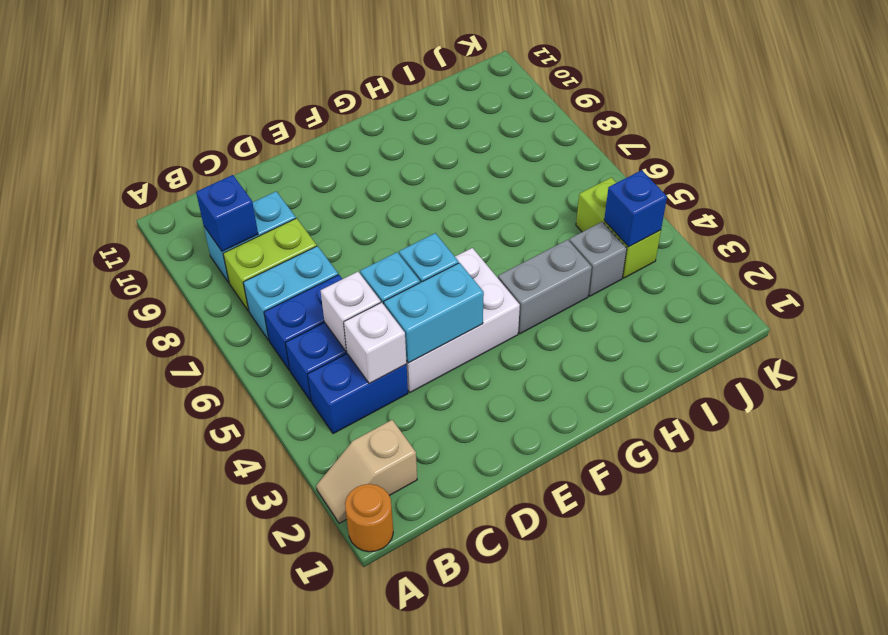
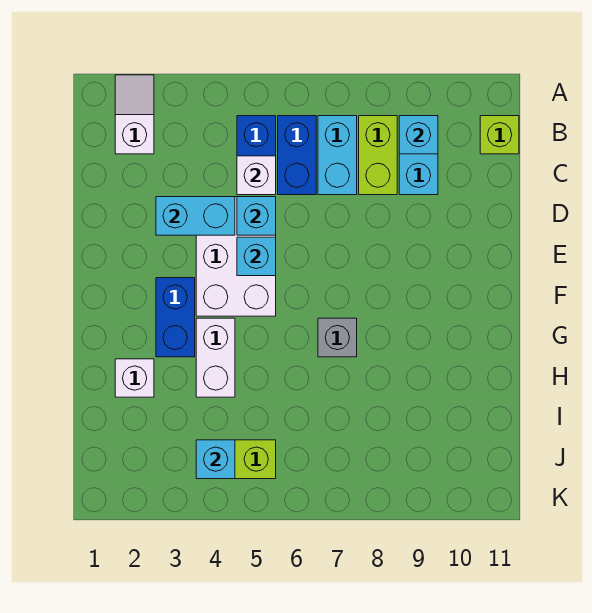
orange 1x1 round brick [345,484,393,552] -> none
tan 1x2 slope [316,420,417,523] -> white 1x2 slope [115,75,154,154]
blue 1x2 brick [308,354,408,434] -> blue 1x2 brick moved to [156,278,195,357]
blue 1x1 brick [196,175,258,251] -> cyan 1x1 brick [399,116,438,154]
none -> lime 1x1 brick [480,116,519,154]
white 1x1 brick [344,302,407,384] -> white 1x1 brick moved to [115,359,154,397]
cyan 1x2 brick [384,263,484,363] -> cyan 1x2 brick turned to [156,197,235,235]
grey 1x2 brick [498,240,592,334] -> white 1x2 brick [196,318,235,397]
grey 1x1 brick [569,222,627,296] -> grey 1x1 brick moved to [318,318,357,357]
blue 1x1 brick [604,170,667,247] -> cyan 1x1 brick [196,440,235,479]

